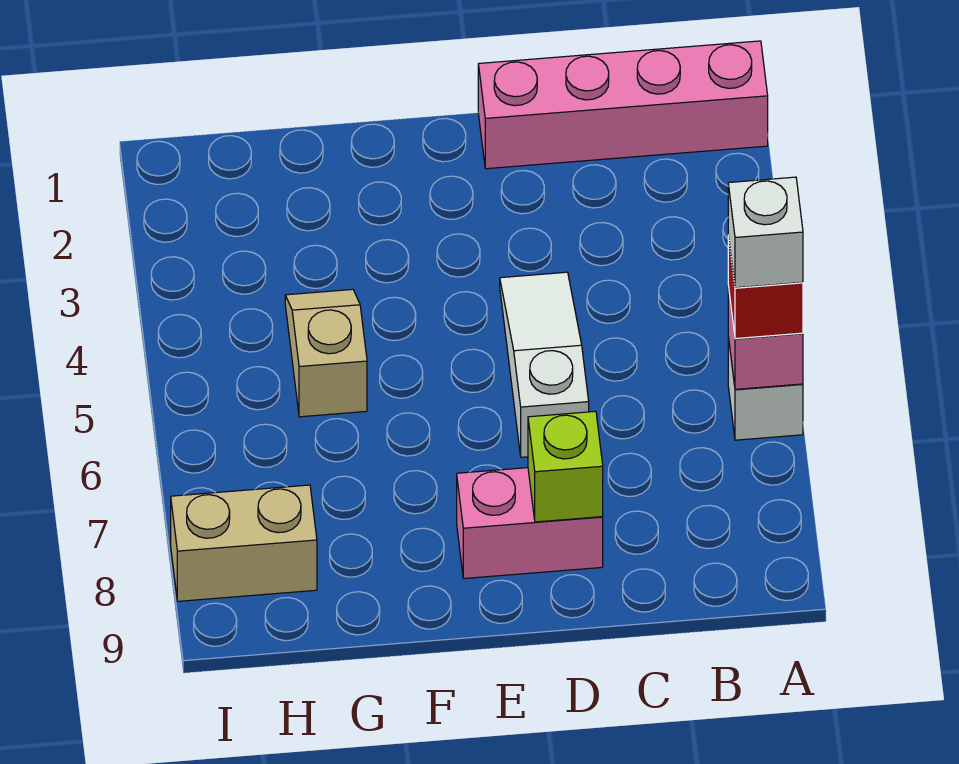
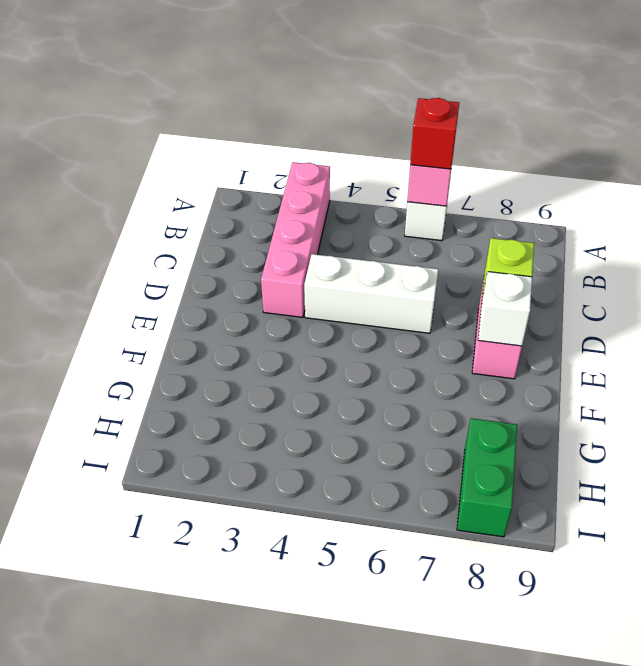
pink 1x4 brick [478,41,768,169] -> pink 1x4 brick moved to [261,162,330,317]
white 1x1 brick [728,177,803,288] -> white 1x1 brick moved to [478,272,532,346]
white 1x3 slope [500,272,589,457] -> white 1x3 brick [304,254,438,333]
tan 1x2 slope [285,289,367,417] -> none
tan 1x2 brick [171,485,317,601] -> green 1x2 brick [457,418,517,537]

